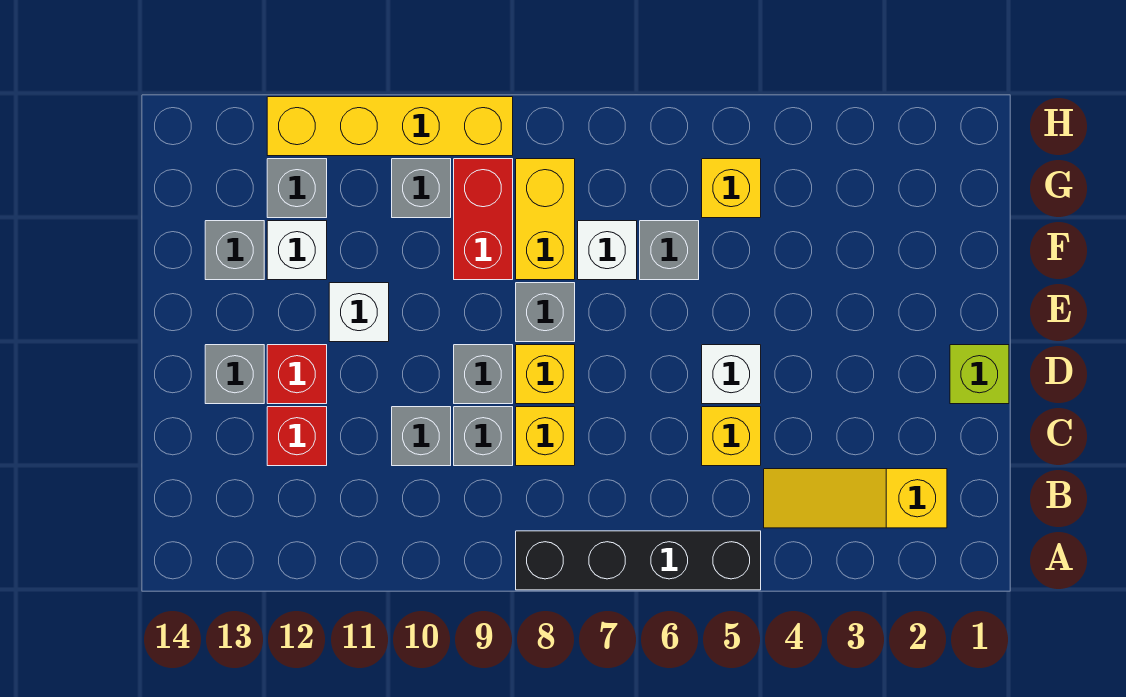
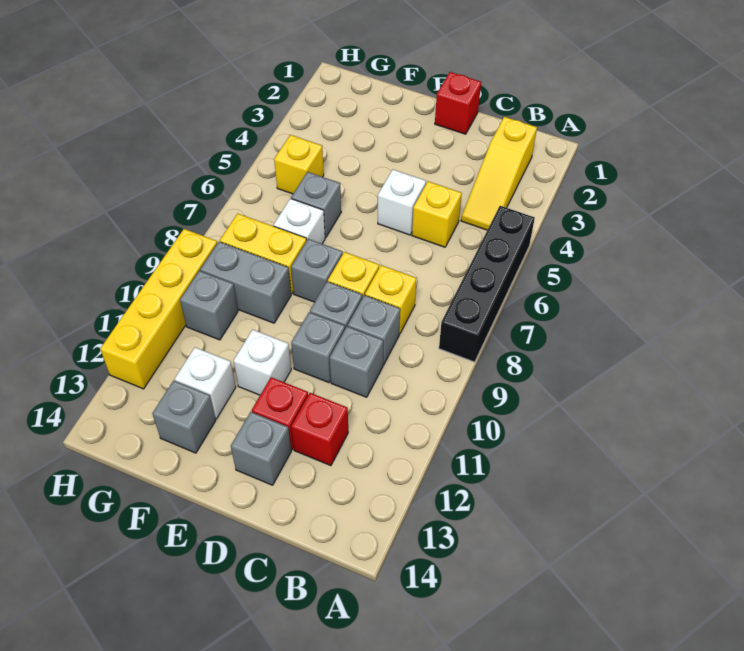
lime 1x1 brick [950,345,1009,404] -> red 1x1 brick [435,72,481,134]
red 1x2 brick [454,159,513,280] -> grey 1x2 brick [200,242,291,323]
grey 1x1 brick [267,159,327,218] -> grey 1x1 brick moved to [291,312,345,383]

